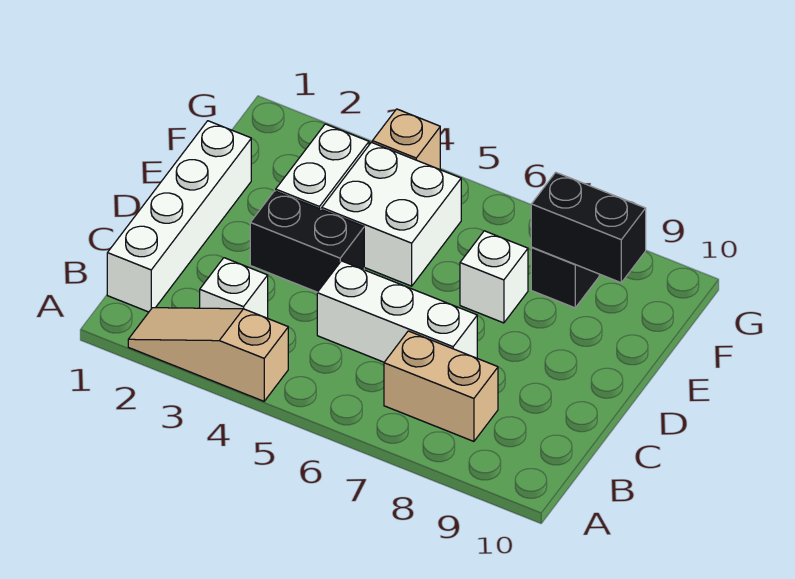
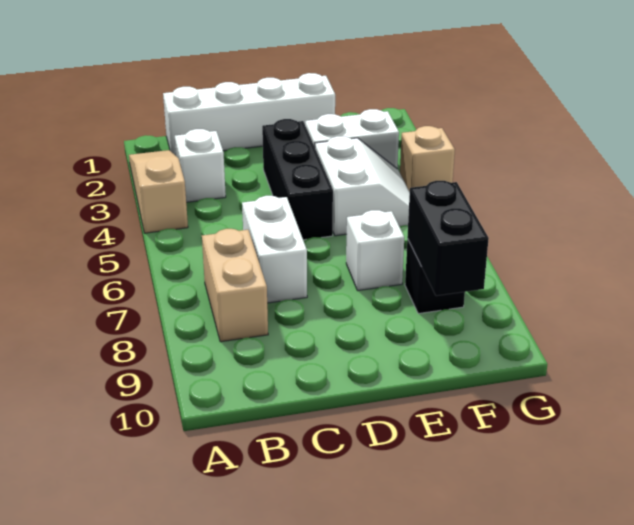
white 1x3 brick [317,261,477,362] -> white 1x2 brick [242,196,307,303]
black 1x2 brick [250,191,364,292] -> black 1x3 brick [262,119,333,240]
white 2x2 brick [322,142,461,286] -> white 2x2 slope [315,136,410,236]

